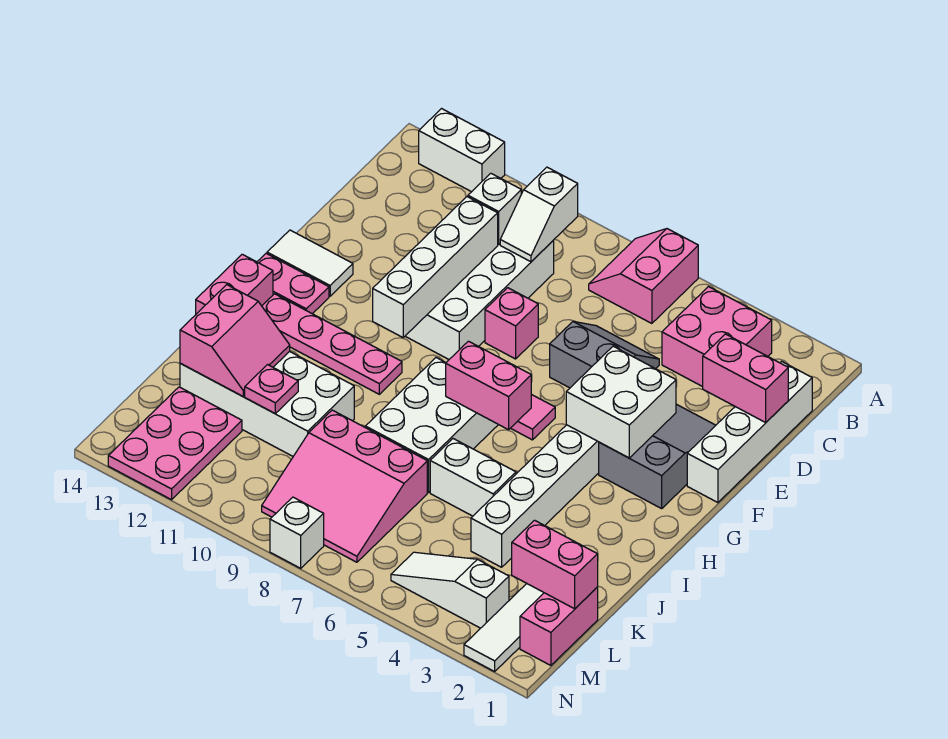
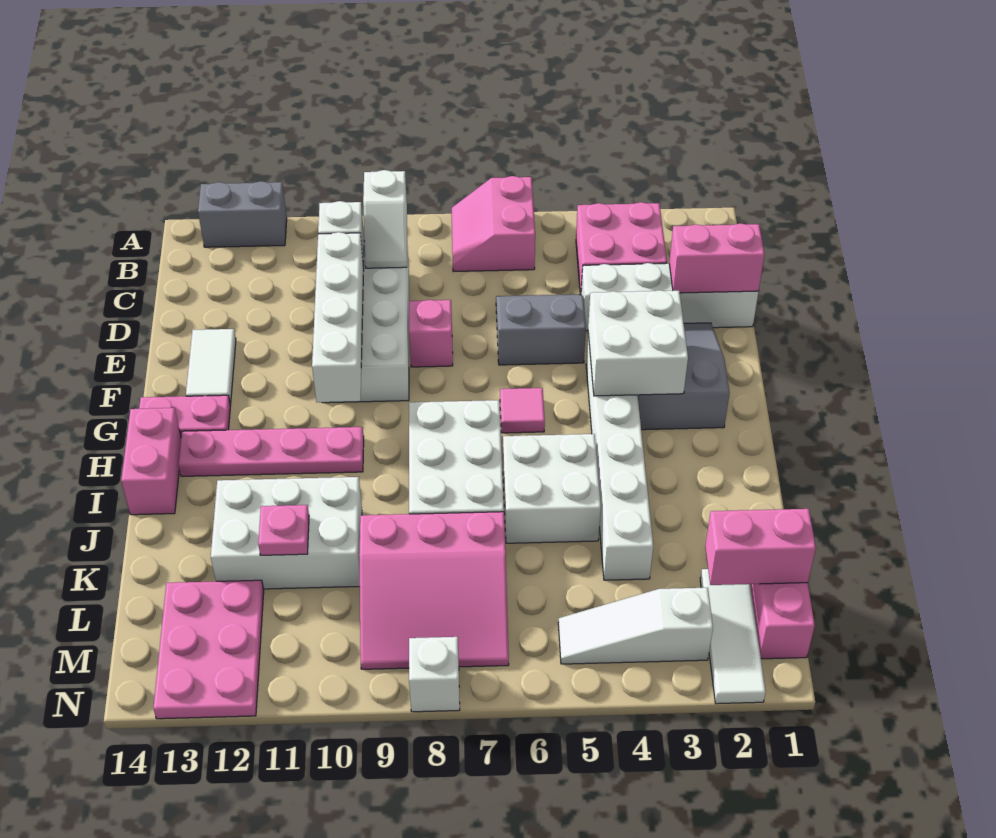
white 1x2 brick [419,109,505,192] -> grey 1x2 brick [198,181,287,247]
white 1x4 brick [687,361,812,503] -> white 1x4 brick turned to [581,263,759,331]
white 1x2 tile [267,230,353,296] -> white 1x2 tile turned to [186,329,236,405]
pink 1x2 brick [446,341,531,430] -> none
white 1x2 brick [430,439,516,516] -> white 2x2 brick [503,434,601,543]
white 2x4 brick [180,351,354,456] -> white 2x3 brick [211,477,362,589]
pink 2x2 slope [180,285,290,396] -> none

